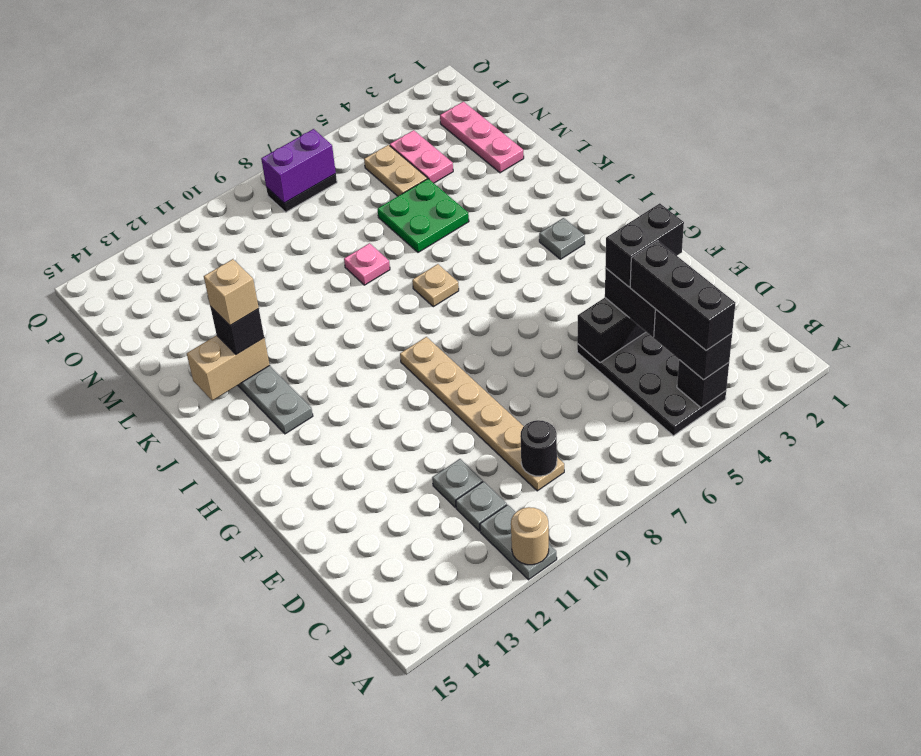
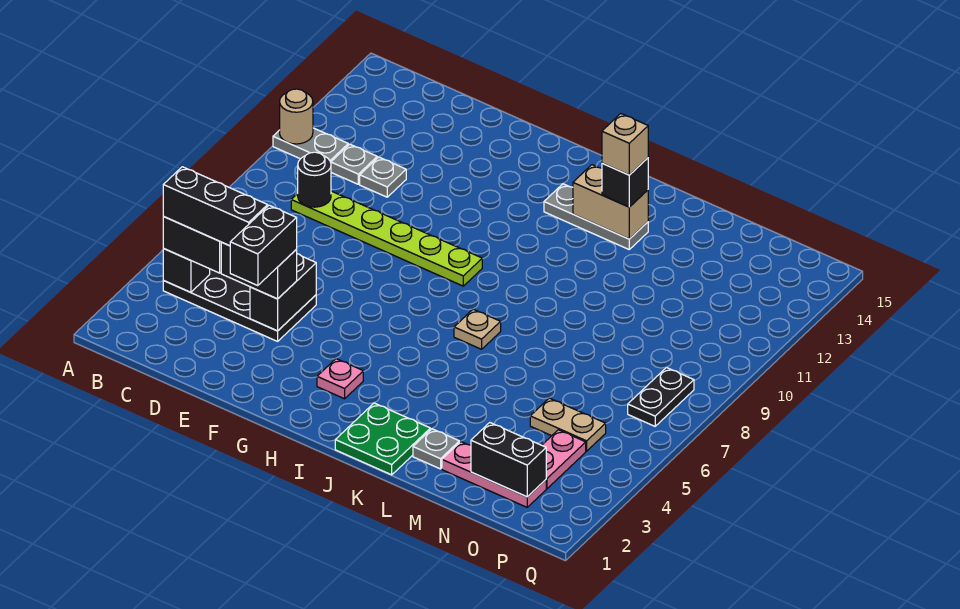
tan 1x6 plate [400,337,564,491] -> lime 1x6 plate [291,191,482,286]
grey 1x1 plate [539,218,585,259] -> grey 1x1 plate moved to [413,429,459,469]
tan 1x2 brick [187,335,270,401] -> tan 1x2 brick turned to [573,165,648,239]
green 2x2 plate [377,179,469,252] -> green 2x2 plate moved to [335,403,430,475]
pink 1x1 plate [344,243,390,285] -> pink 1x1 plate moved to [317,359,363,399]
none -> black 1x2 brick [471,423,546,497]
pink 1x2 plate [390,130,453,183] -> pink 1x2 plate turned to [542,430,586,489]
purple 1x2 brick [261,129,336,203] -> none

